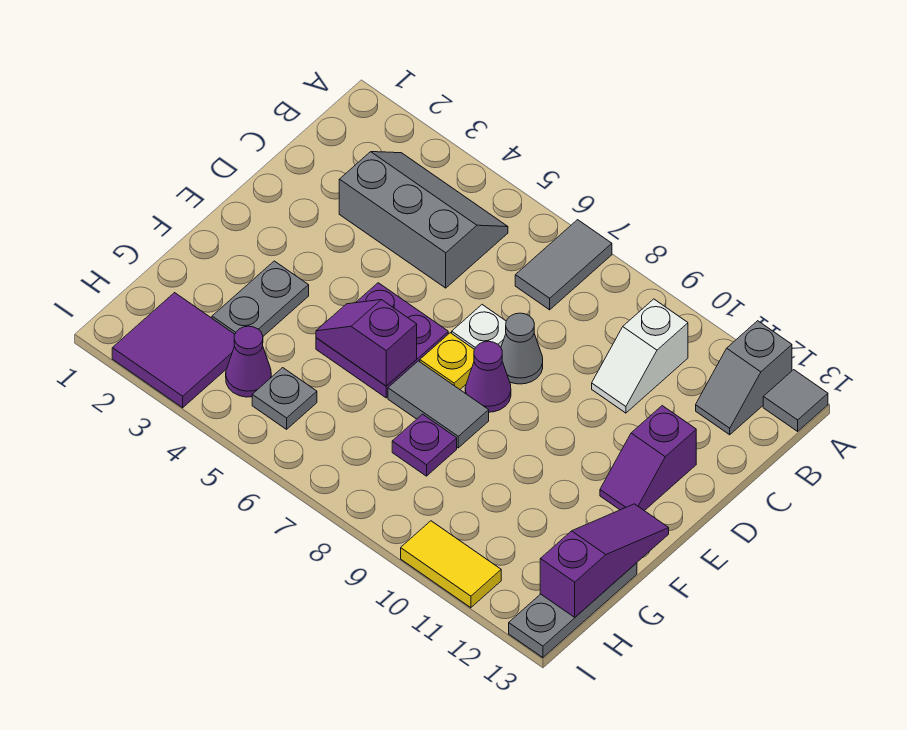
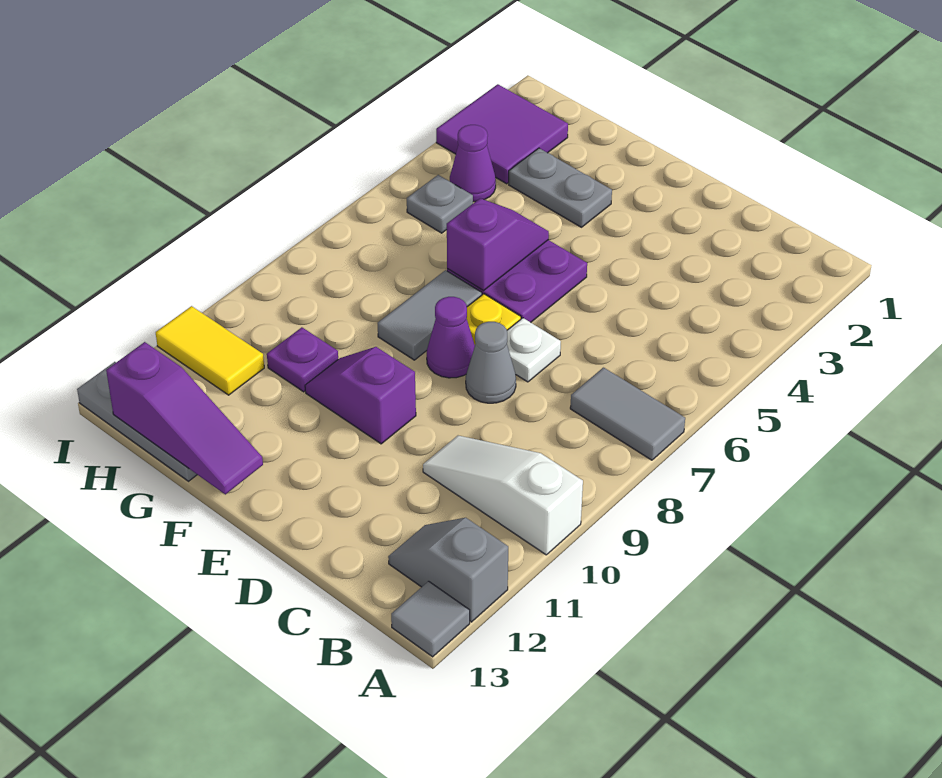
grey 2x3 slope [339,152,508,288] -> none
white 1x2 slope [592,299,688,413] -> white 1x3 slope [423,436,583,555]
purple 1x2 slope [600,406,696,511] -> purple 1x2 slope moved to [305,347,416,444]
purple 1x1 plate [392,414,457,476] -> purple 1x1 plate moved to [267,327,338,392]
yellow 1x2 tile [401,521,501,608] -> yellow 1x2 tile turned to [156,306,264,395]

